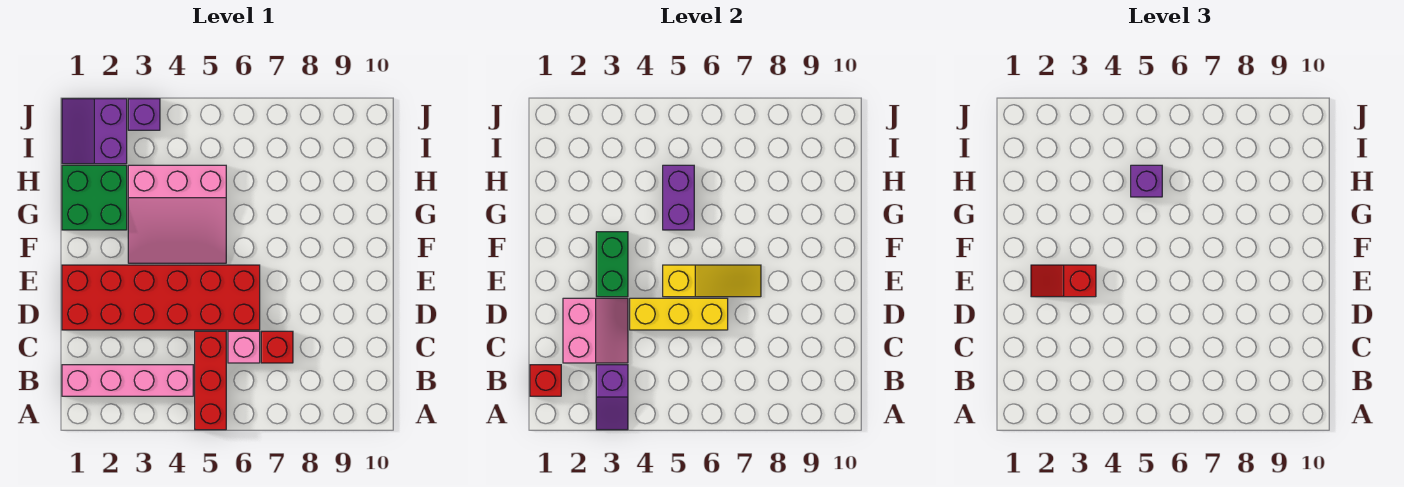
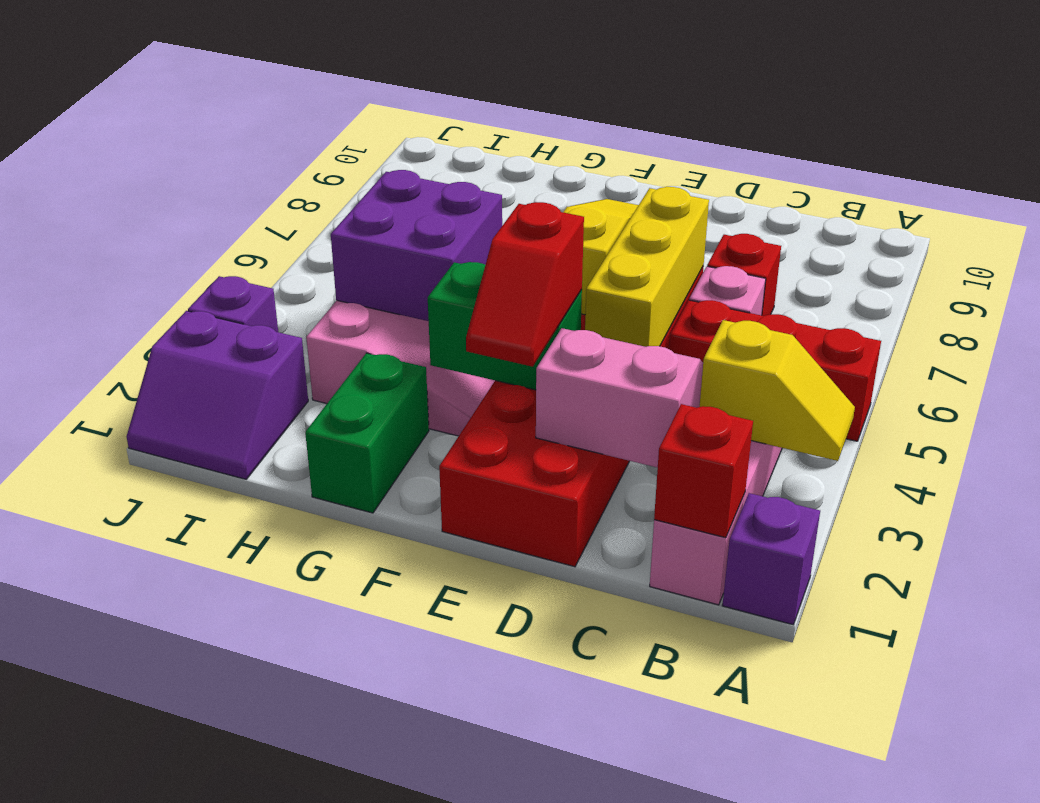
purple 1x2 slope [596,365,628,430] -> yellow 1x2 slope [700,320,855,461]
green 2x2 brick [62,165,127,230] -> green 1x2 brick [305,353,429,513]
purple 1x2 brick [663,165,694,230] -> purple 2x2 brick [331,170,502,321]
purple 1x1 brick [1131,165,1162,197] -> purple 1x1 brick moved to [722,493,820,625]

